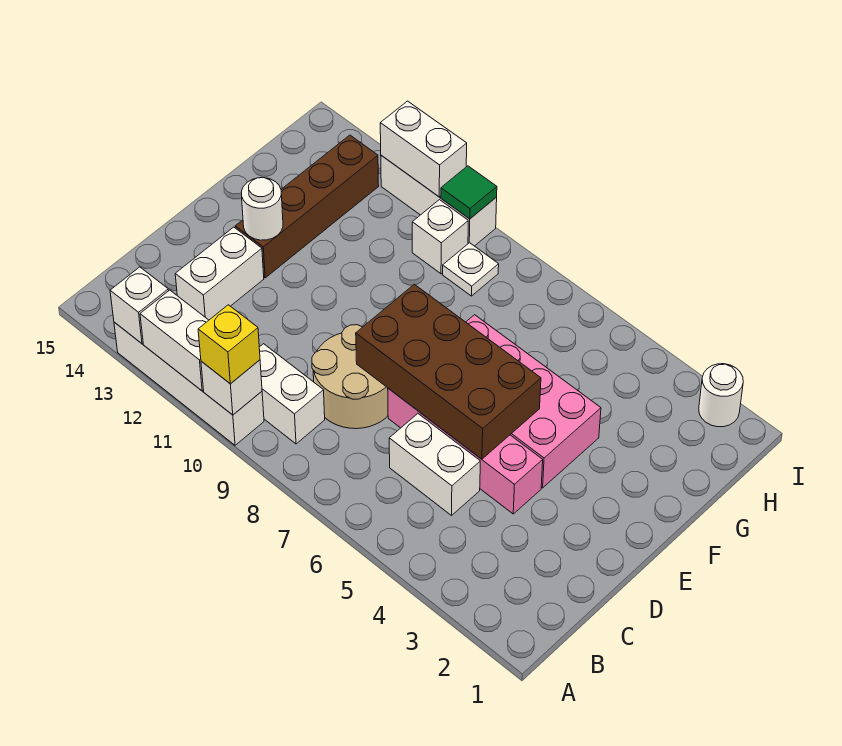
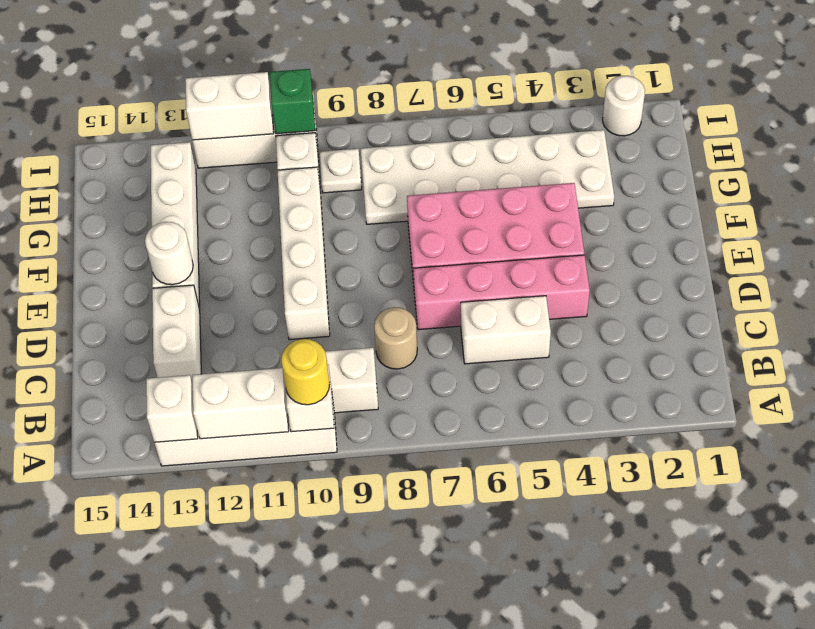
yellow 1x1 brick [198,305,260,384] -> yellow 1x1 round brick [281,339,330,405]
tan 2x2 round brick [312,325,388,429] -> tan 1x1 round brick [374,307,417,369]
brown 2x4 brick [356,284,541,459] -> none
none -> white 1x4 brick [277,167,330,340]
brown 1x4 brick [235,135,379,278] -> white 1x4 brick [151,142,200,309]
none -> white 2x6 plate [361,130,614,224]
green 1x1 tile [441,166,497,219] -> green 1x1 brick [270,69,315,134]

